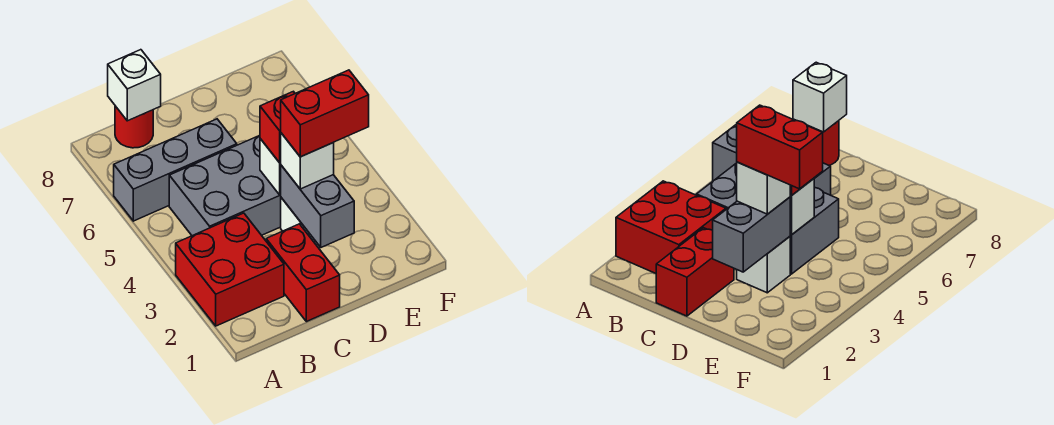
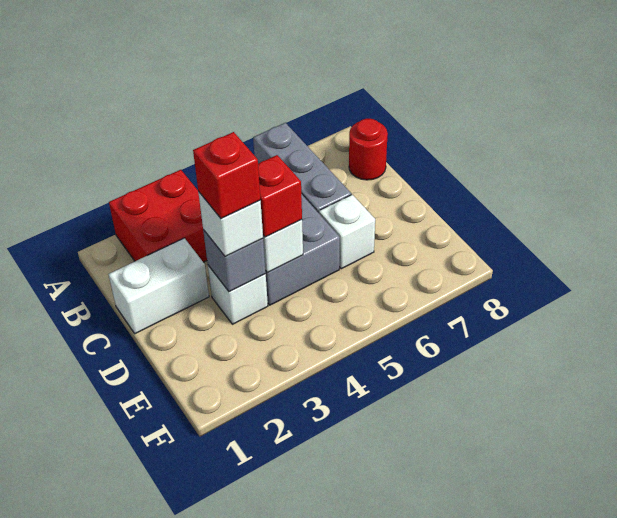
white 1x1 brick [108,50,161,121] -> white 1x1 brick moved to [319,195,375,269]
red 1x2 brick [266,224,340,322] -> white 1x2 brick [109,238,209,334]
grey 1x2 brick [281,165,354,247] -> grey 1x1 brick [203,230,266,292]
red 1x2 brick [281,70,369,157] -> red 1x1 brick [193,132,260,219]

